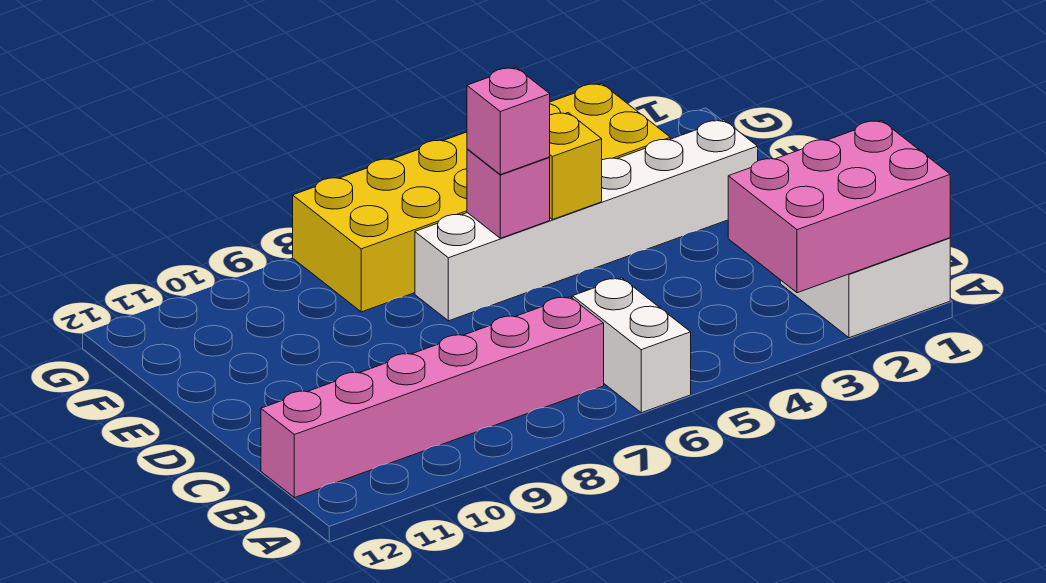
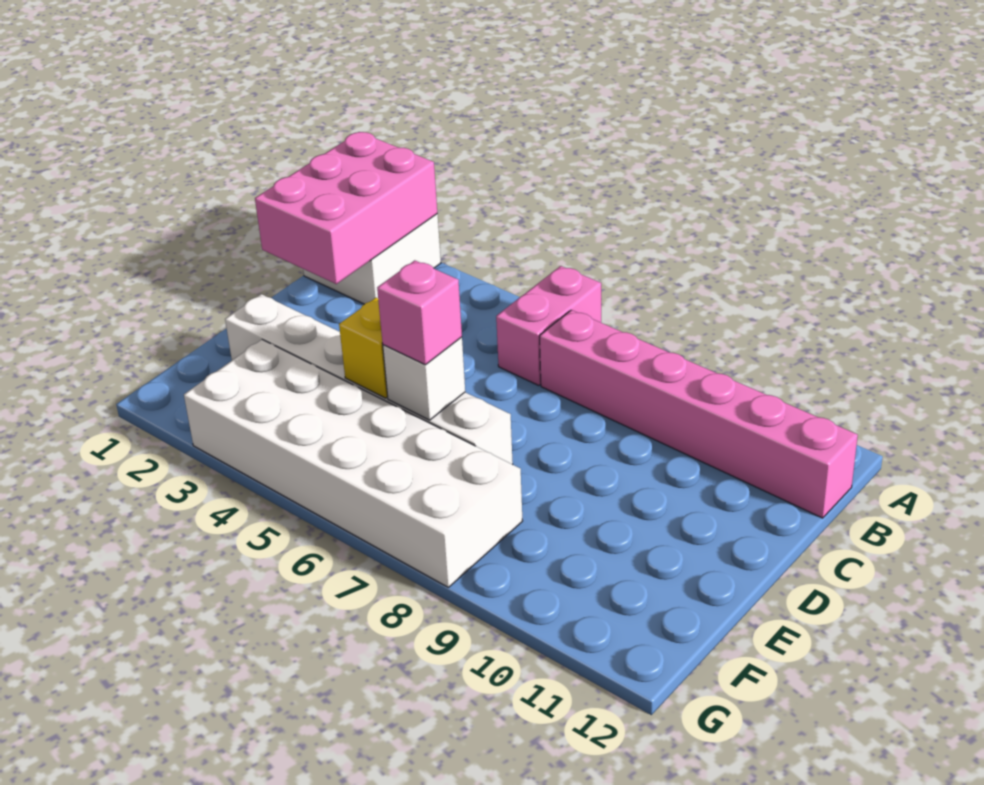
pink 2x3 brick [728,121,950,293] -> pink 2x3 brick turned to [255,132,437,284]
white 1x2 brick [572,278,691,413] -> pink 1x2 brick [496,266,601,386]
pink 1x1 brick [467,149,550,238] -> white 1x1 brick [383,337,465,420]
yellow 2x6 brick [293,83,670,312] -> white 2x6 brick [184,340,522,587]

